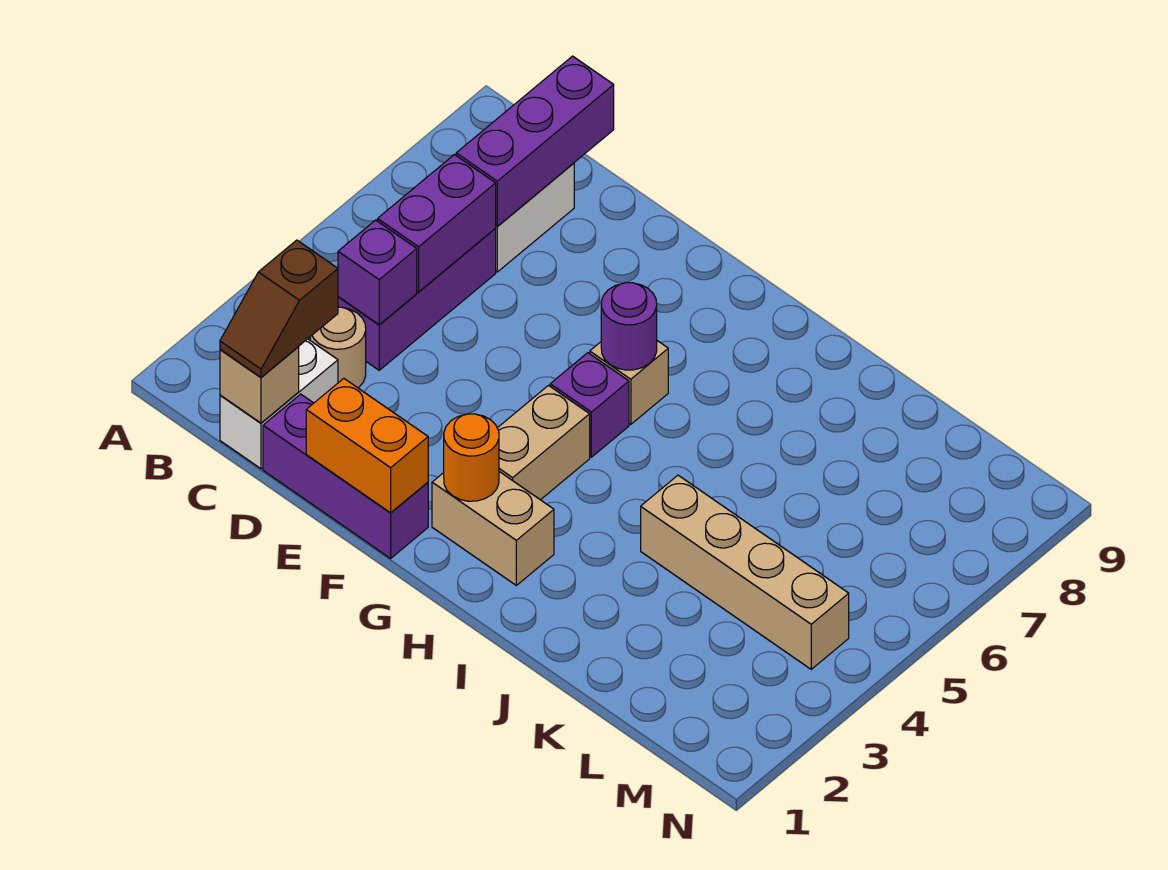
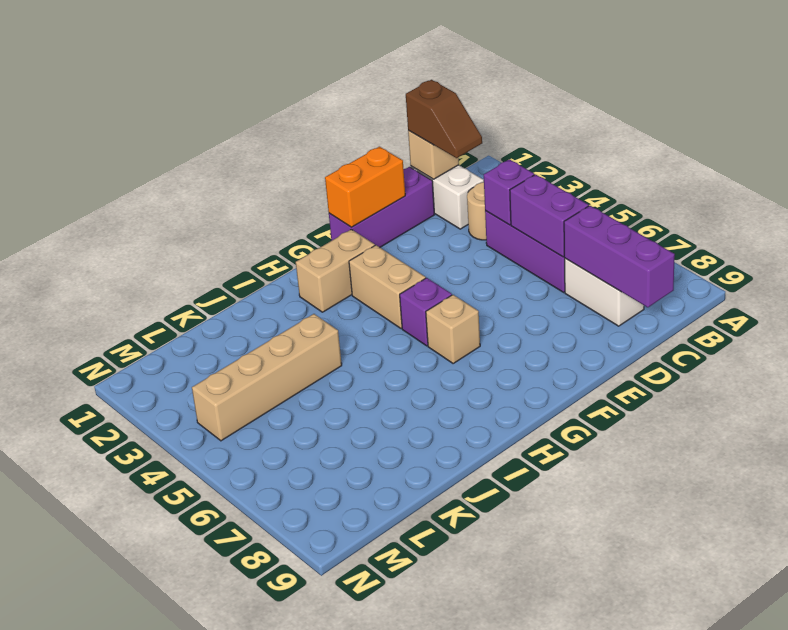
brown 1x2 slope [220,240,338,377] -> brown 1x2 slope turned to [406,80,482,158]
orange 1x1 round brick [444,414,499,501] -> none
purple 1x1 round brick [601,283,657,370] -> none

